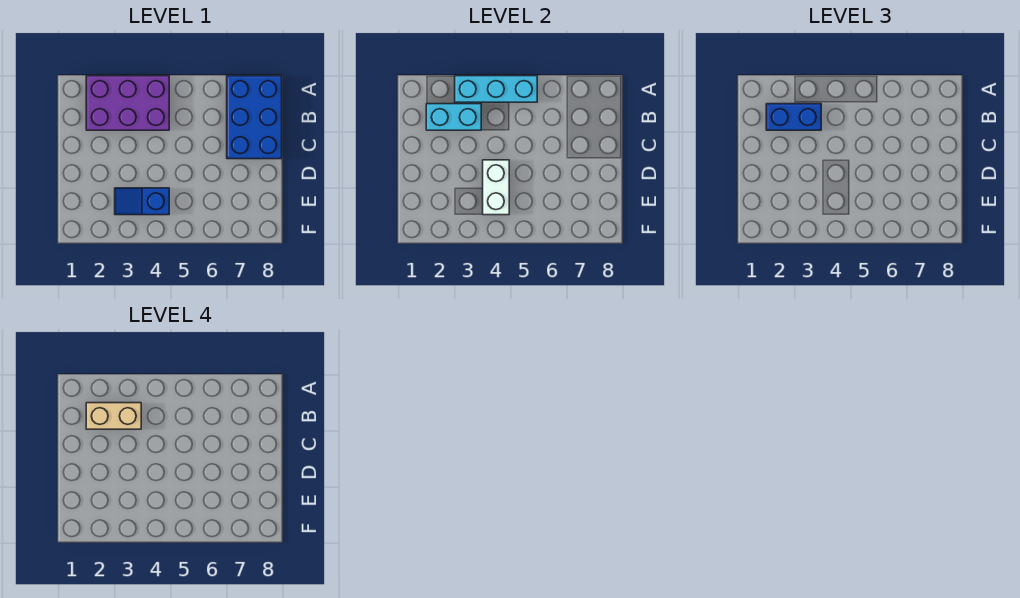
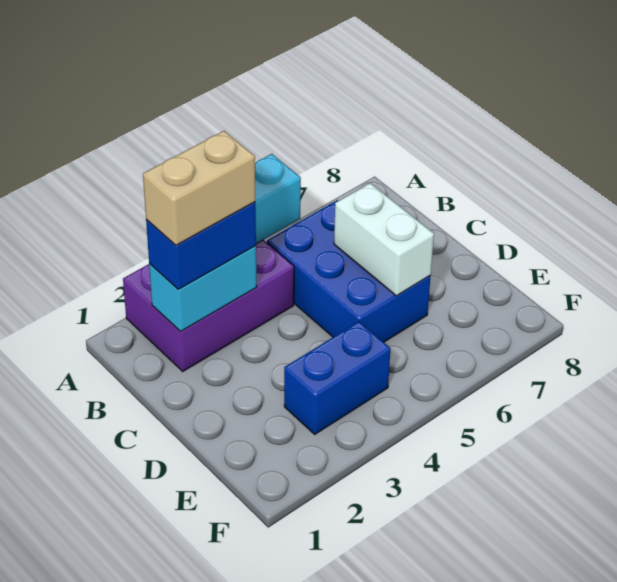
blue 2x3 brick [227,76,282,159] -> blue 2x3 brick moved to [267,200,431,342]
white 1x2 brick [483,160,509,215] -> white 1x2 brick moved to [334,183,434,296]
blue 1x2 slope [115,188,169,215] -> blue 1x2 brick [284,322,390,434]

